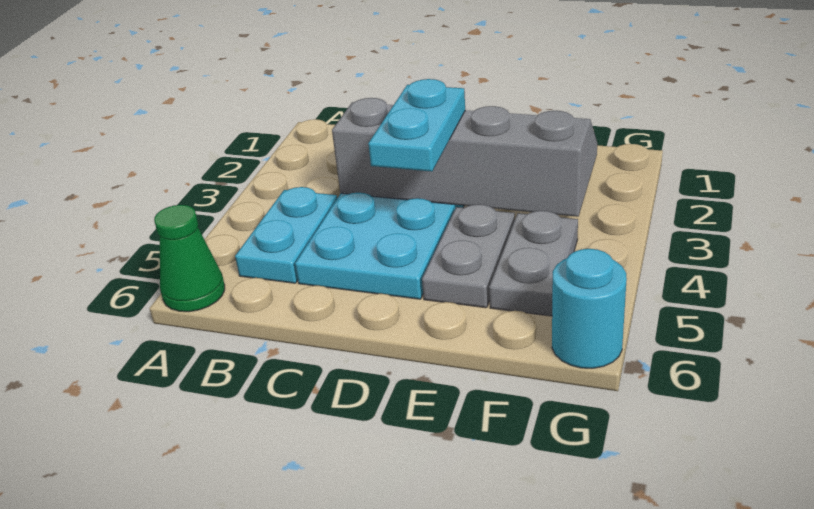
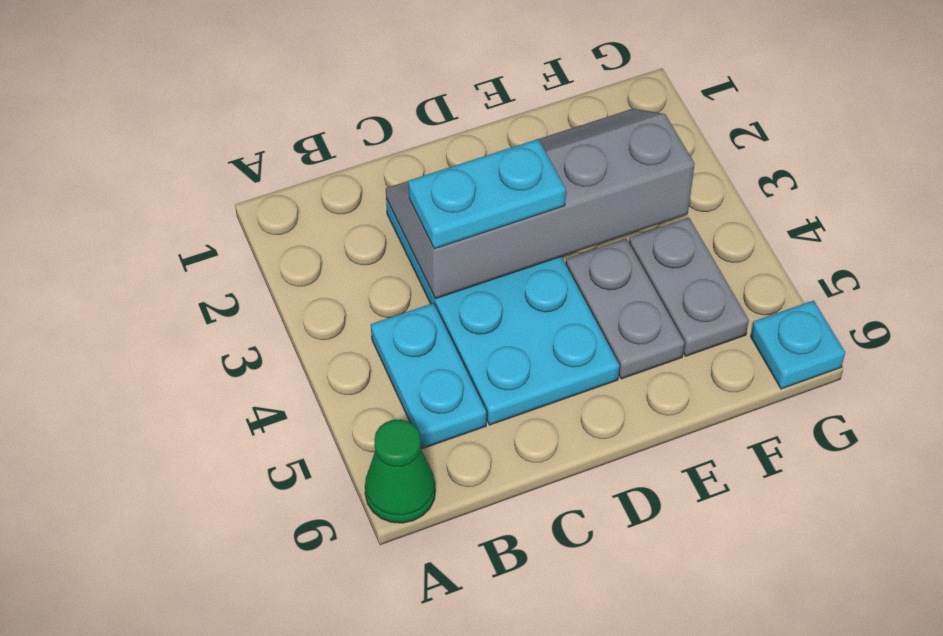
cyan 1x2 plate [368,79,465,172] -> cyan 1x2 plate turned to [408,139,566,249]
cyan 1x1 round brick [552,249,627,368] -> cyan 1x1 plate [751,300,845,389]

